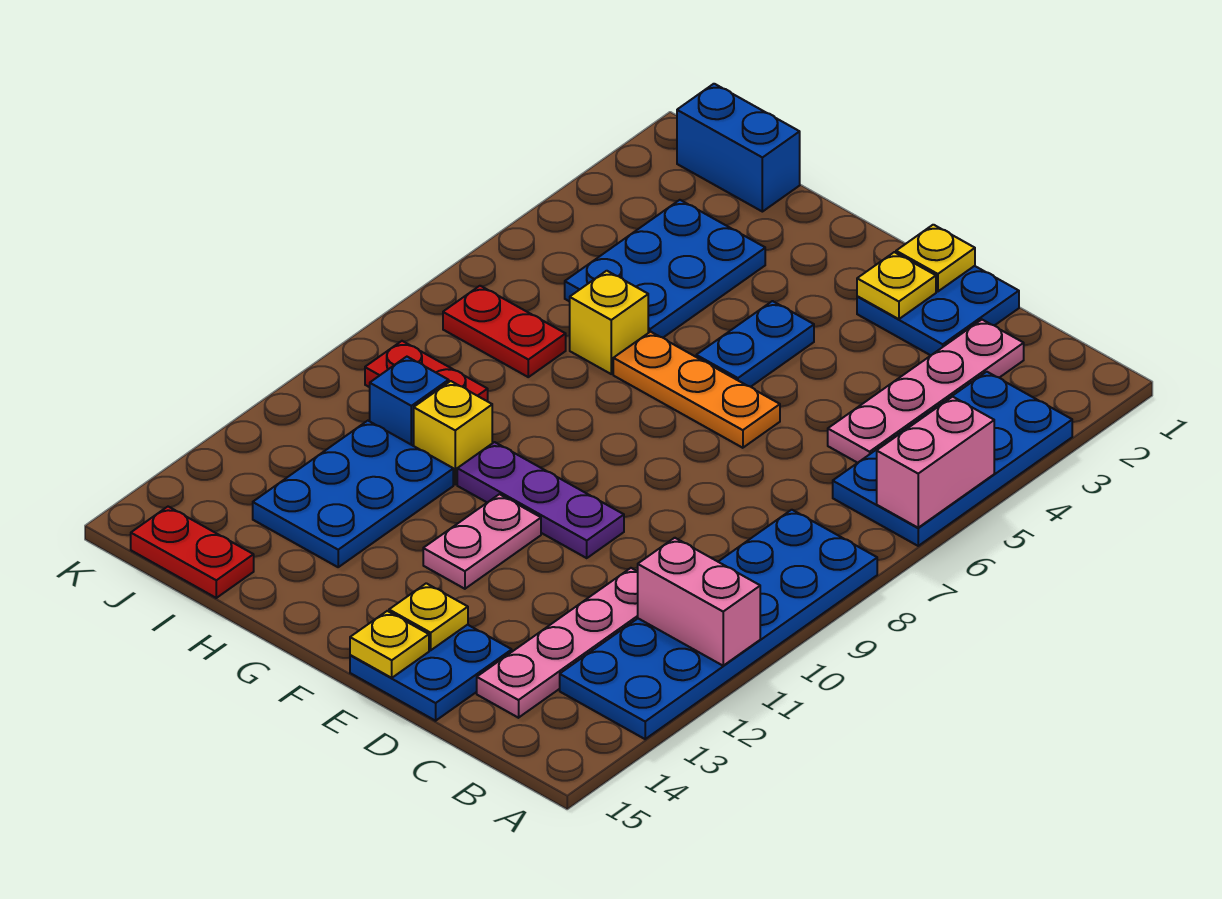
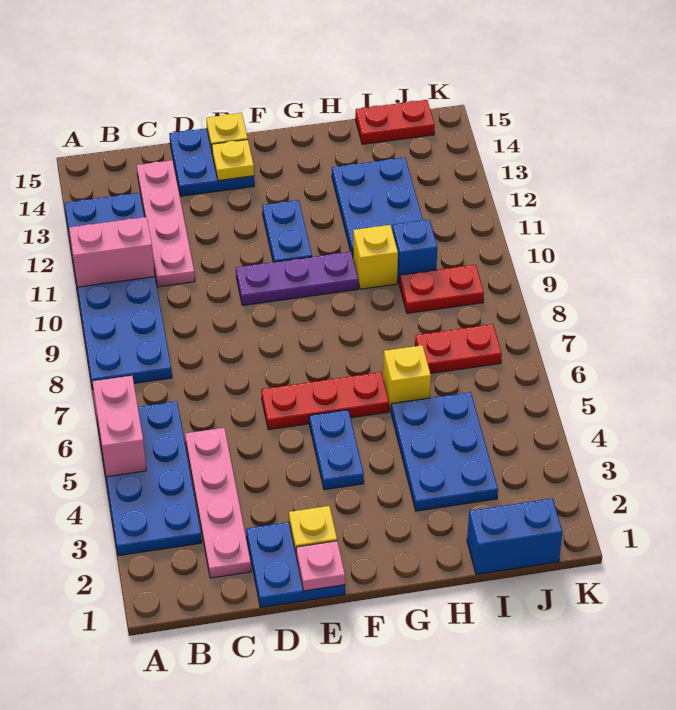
yellow 1x1 plate [896,225,975,292] -> pink 1x1 plate [296,541,345,591]
orange 1x3 plate [613,332,780,448] -> red 1x3 plate [261,372,389,430]
pink 1x2 plate [423,494,541,589] -> blue 1x2 plate [262,200,312,262]

